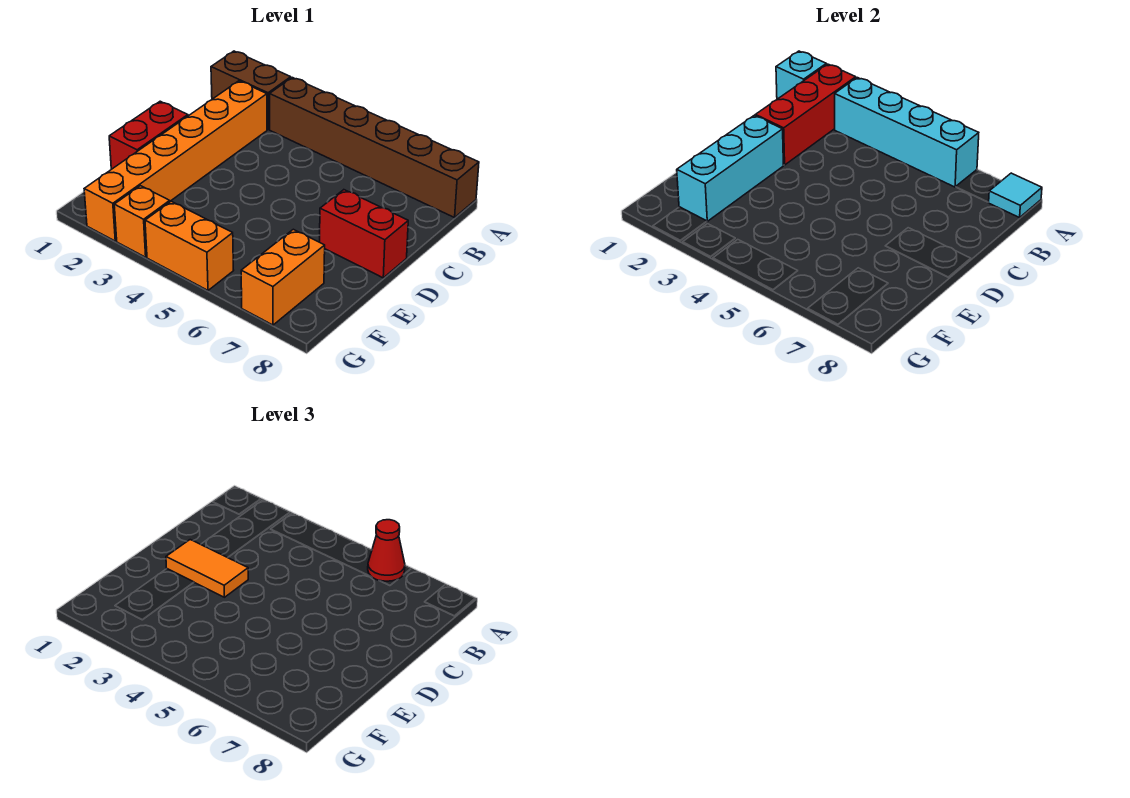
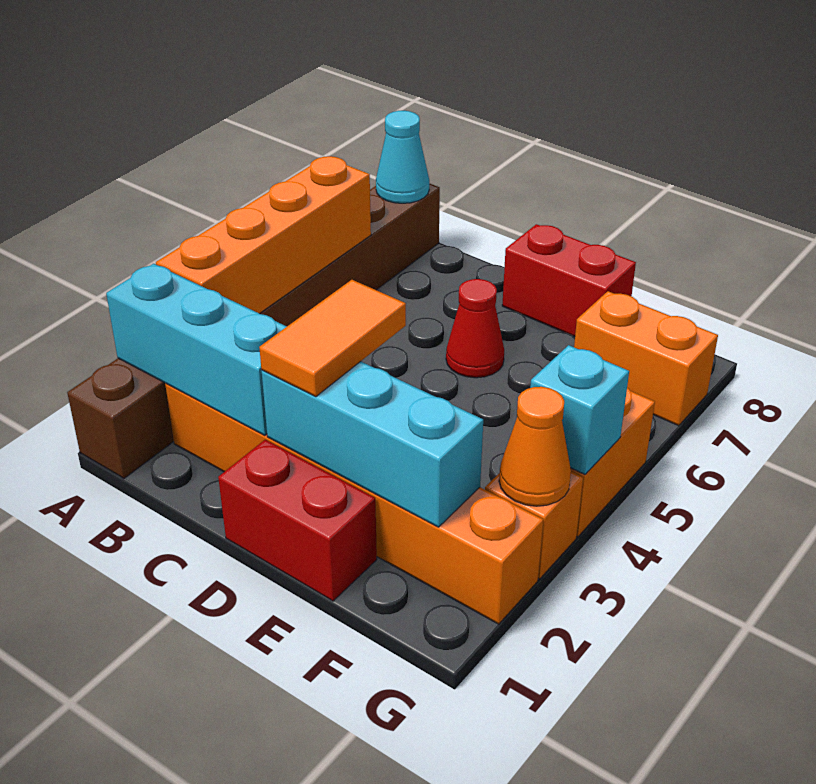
cyan 1x1 brick [776,51,826,99] -> cyan 1x1 brick moved to [530,345,629,474]
red 1x3 brick [756,64,856,165] -> cyan 1x3 brick [106,264,287,435]
cyan 1x4 brick [835,78,979,187] -> orange 1x4 brick [156,156,371,314]
red 1x1 cone [368,520,405,581] -> red 1x1 cone moved to [446,279,504,378]
cyan 1x1 tile [988,173,1042,218] -> cyan 1x1 cone [376,111,429,203]
red 1x2 brick [320,190,408,278] -> red 1x2 brick turned to [502,224,636,337]
none -> orange 1x1 cone [499,387,571,506]

